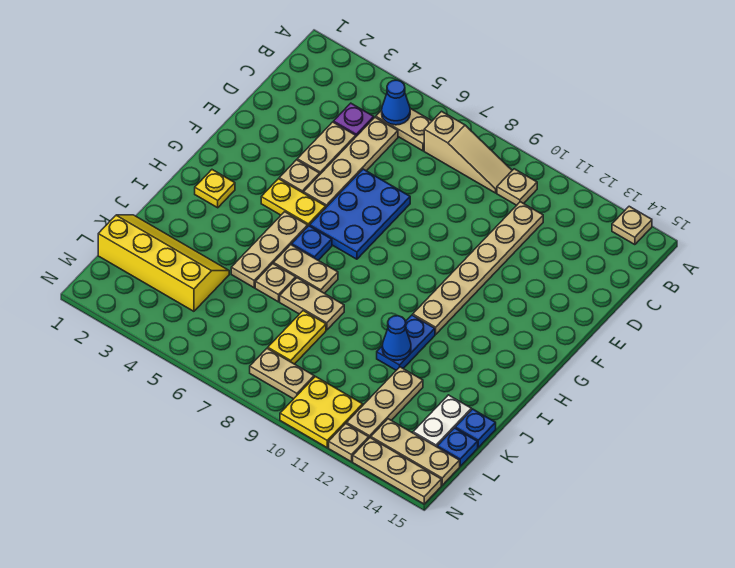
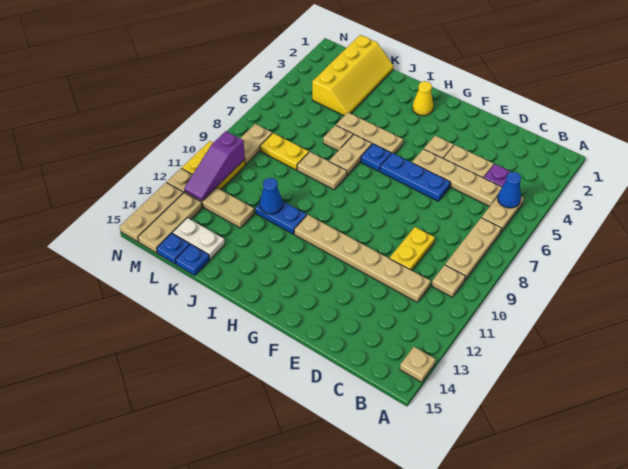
tan 1x3 slope [424,111,512,193] -> tan 1x3 plate [445,218,501,280]
blue 2x3 plate [310,169,410,259] -> blue 1x3 plate [380,153,450,201]
yellow 1x2 plate [261,179,326,226] -> yellow 1x2 plate moved to [390,227,435,270]
yellow 1x1 plate [195,170,235,208] -> yellow 1x1 cone [412,81,433,116]
tan 1x2 plate [280,278,344,330] -> tan 1x2 plate turned to [297,152,347,190]
none -> purple 1x3 slope [184,131,245,201]

